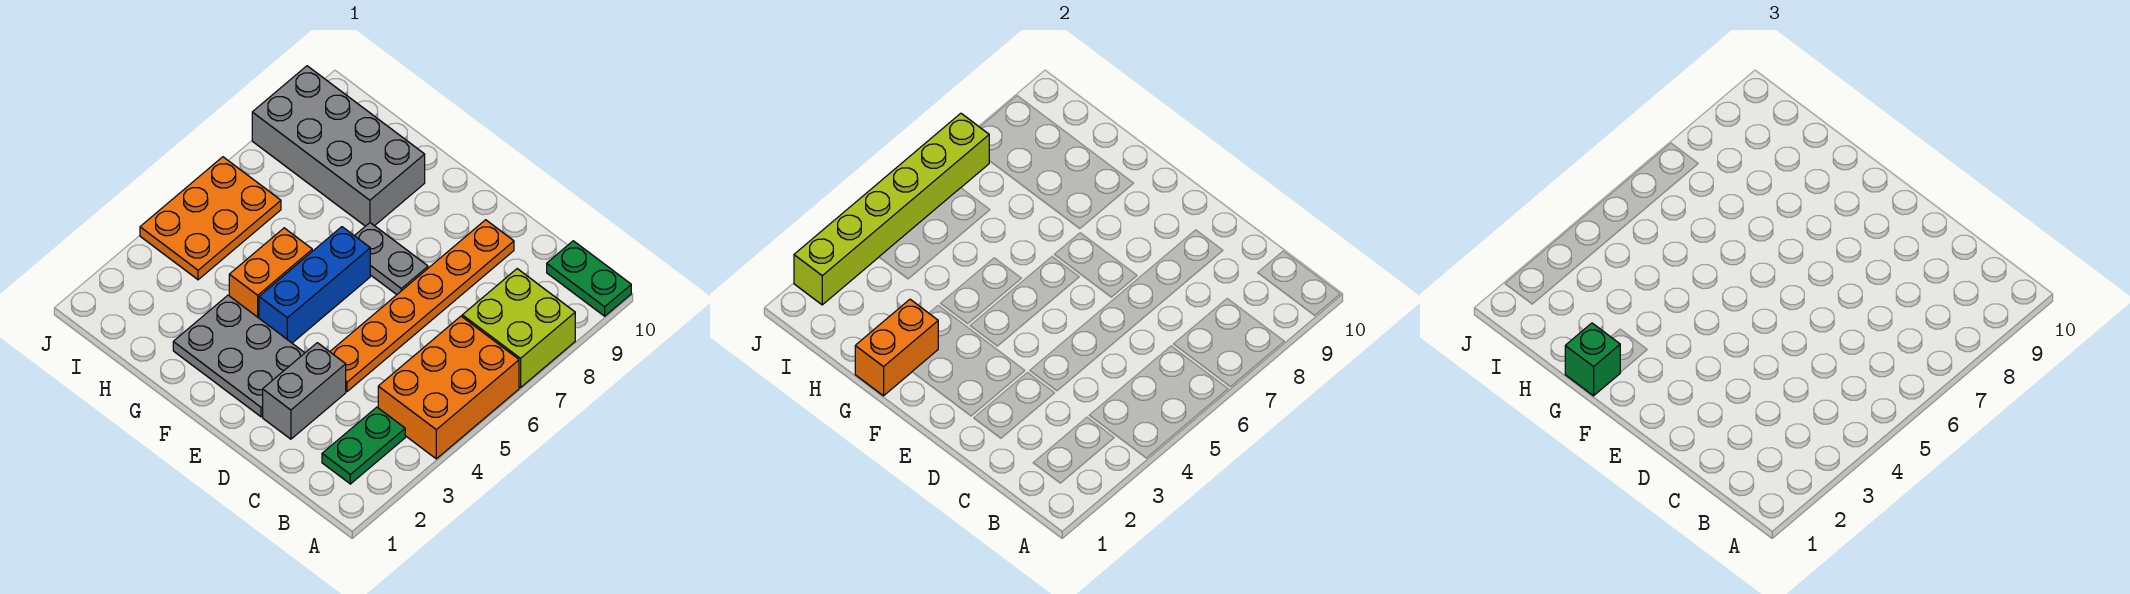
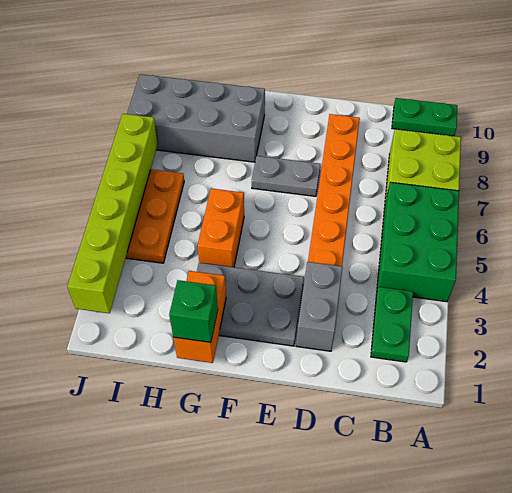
orange 2x3 brick [378,316,519,459] -> green 2x3 brick [377,182,459,302]
blue 1x3 brick [259,227,370,343] -> none

